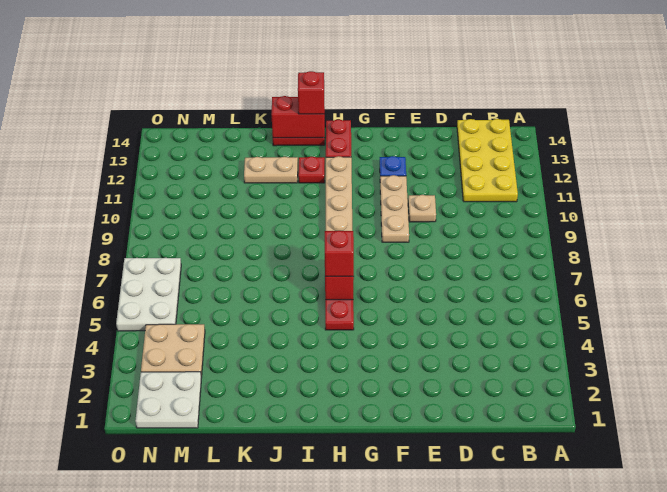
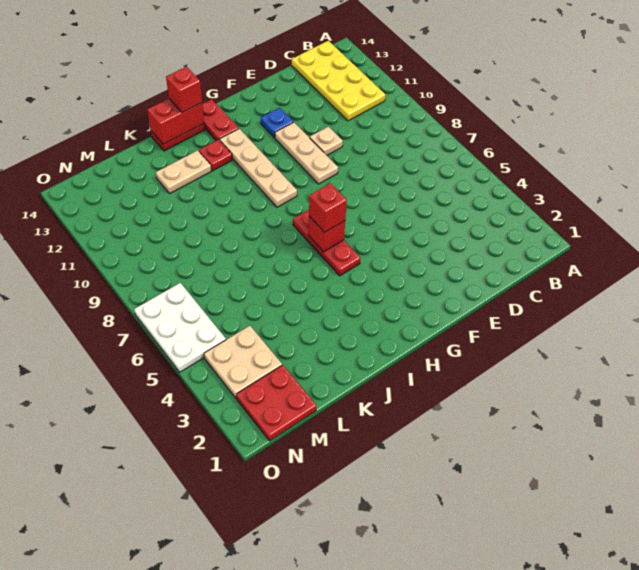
white 2x2 plate [135,372,201,428] -> red 2x2 plate [236,365,317,441]

